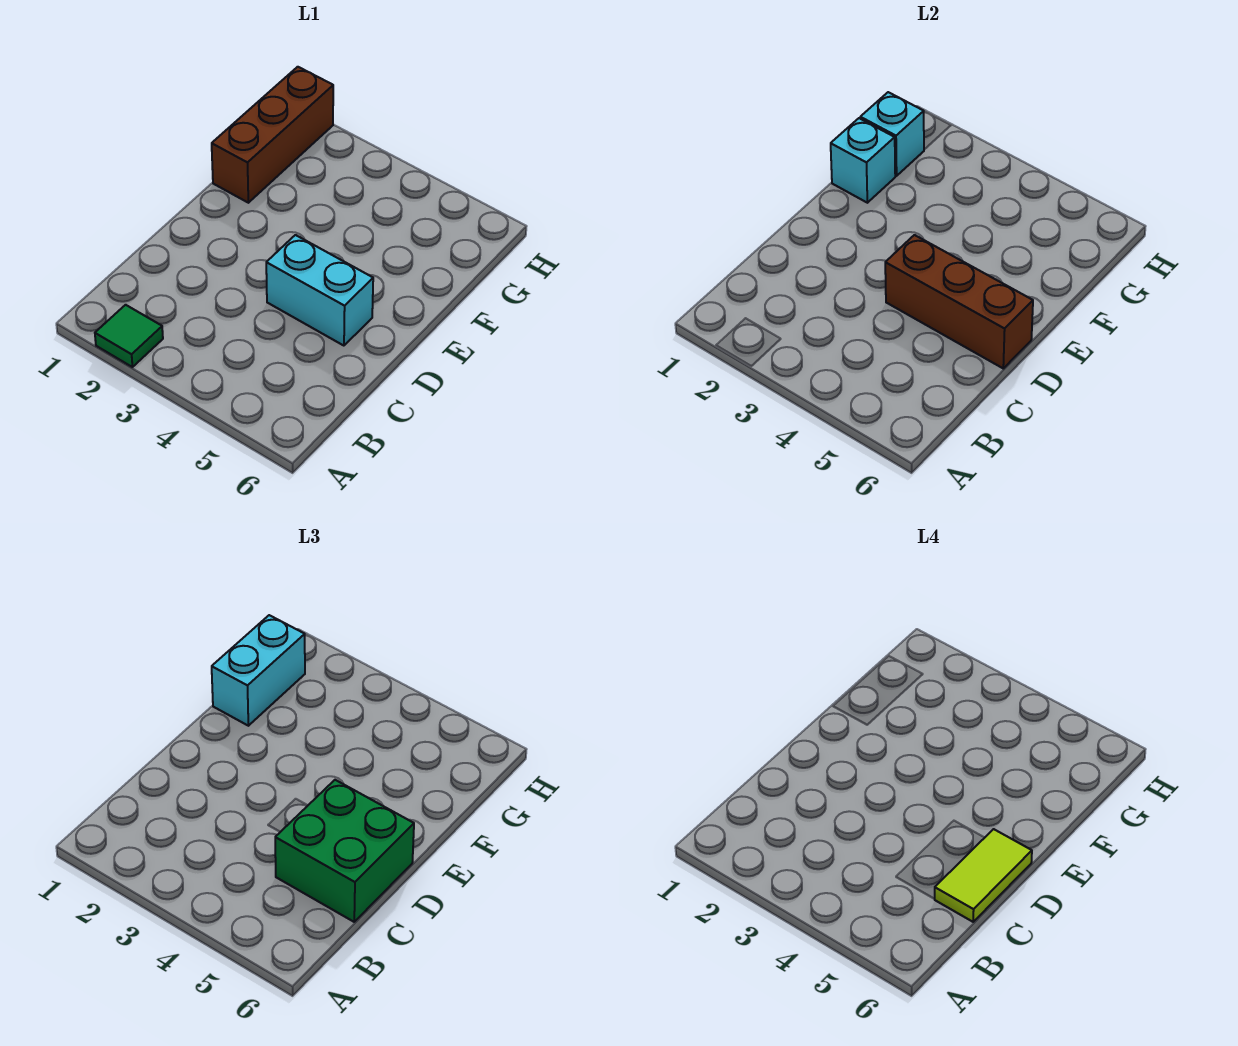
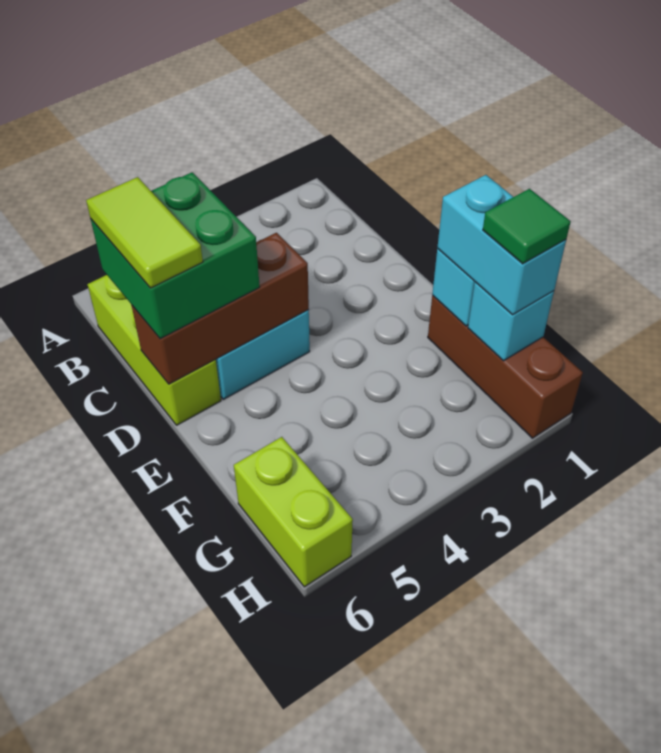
green 1x1 tile [95,305,163,367] -> green 1x1 tile moved to [483,189,571,264]
none -> lime 1x3 brick [88,275,221,425]
none -> lime 1x2 brick [234,437,353,587]

